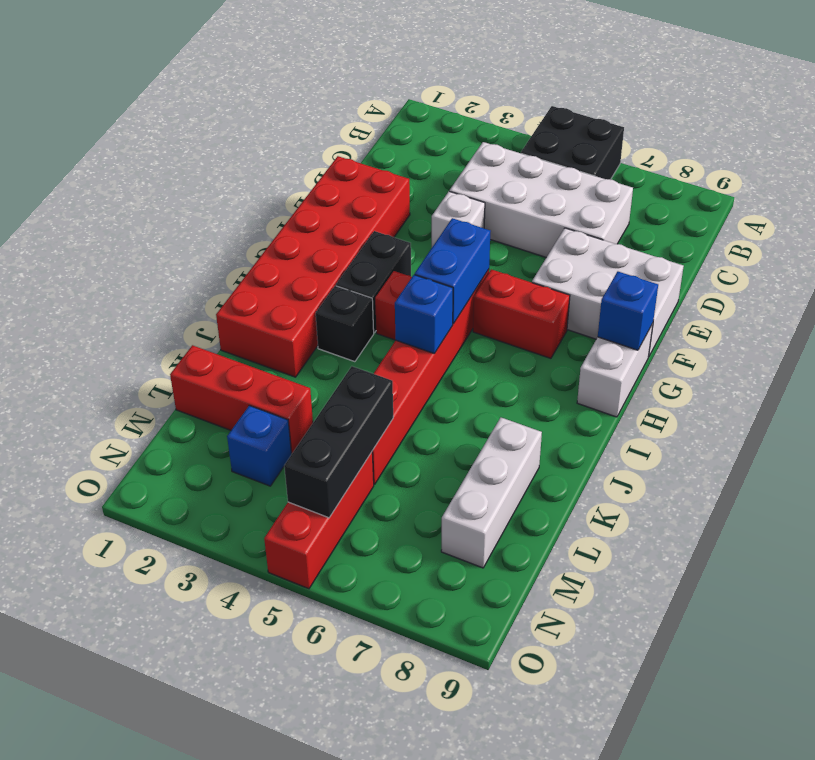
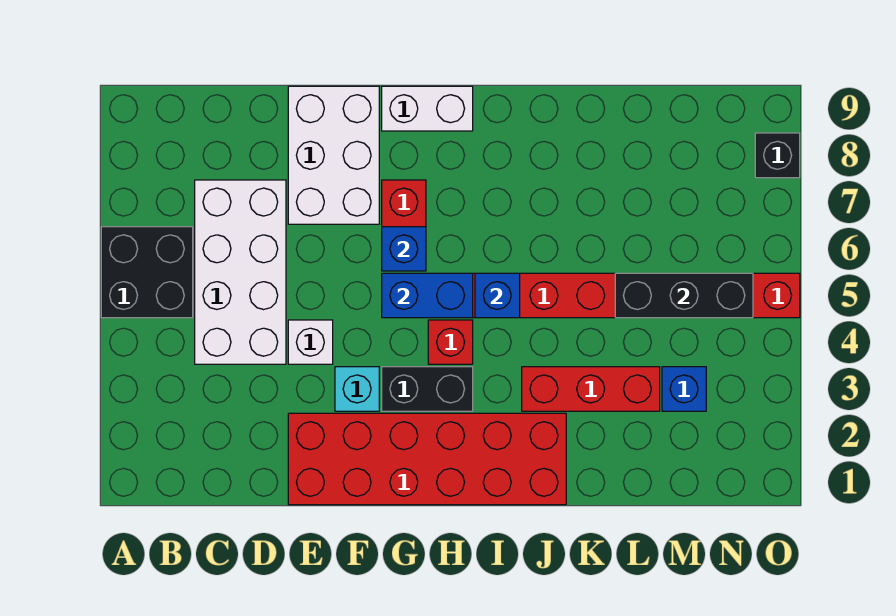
none -> cyan 1x1 brick [335,367,379,411]
blue 1x1 brick [598,272,658,350] -> blue 1x1 brick moved to [382,227,426,271]
black 1x1 brick [316,286,374,362] -> black 1x1 brick moved to [755,133,800,178]
white 1x3 brick [441,418,542,568] -> none
red 1x3 brick [170,345,313,453] -> red 1x3 brick turned to [522,367,660,411]

